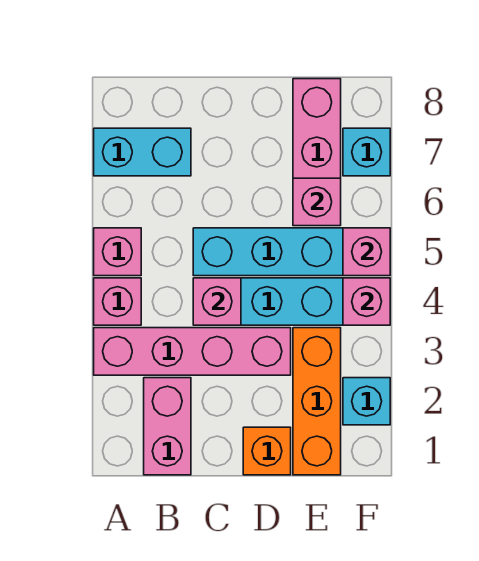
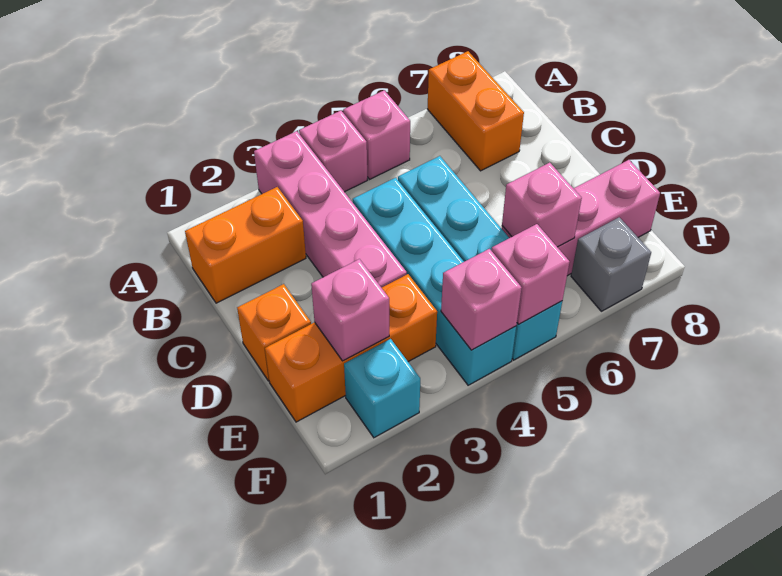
cyan 1x2 brick [94,128,191,176] -> orange 1x2 brick [427,51,524,171]
pink 1x2 brick [144,378,191,475] -> orange 1x2 brick [185,187,306,303]
pink 1x1 brick [193,278,241,325] -> pink 1x1 brick moved to [311,259,389,361]
cyan 1x1 brick [343,128,390,176] -> grey 1x1 brick [571,217,651,311]

